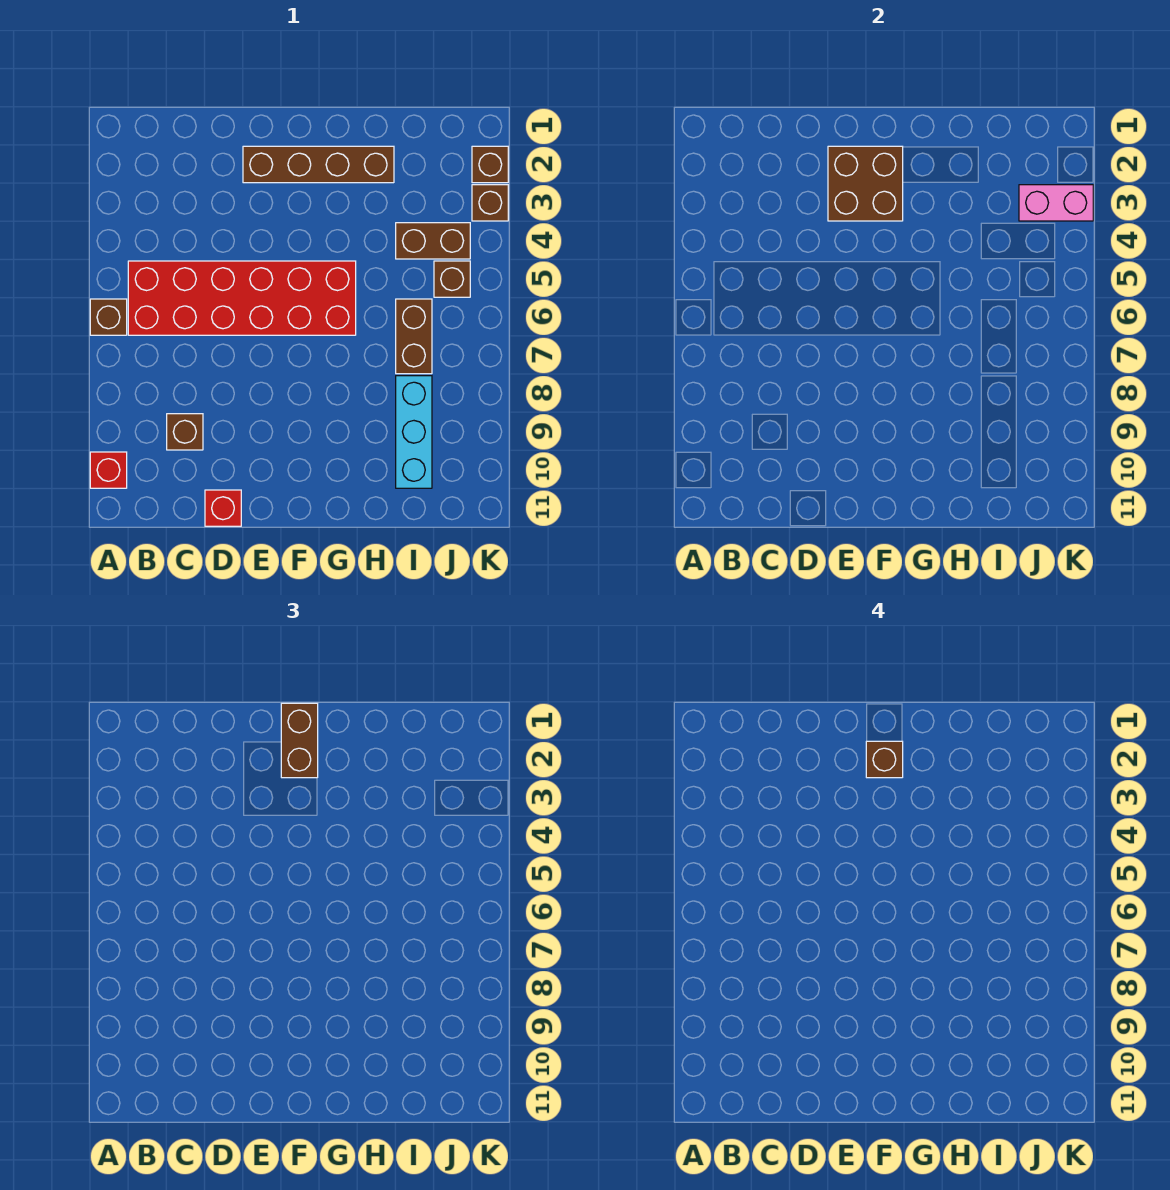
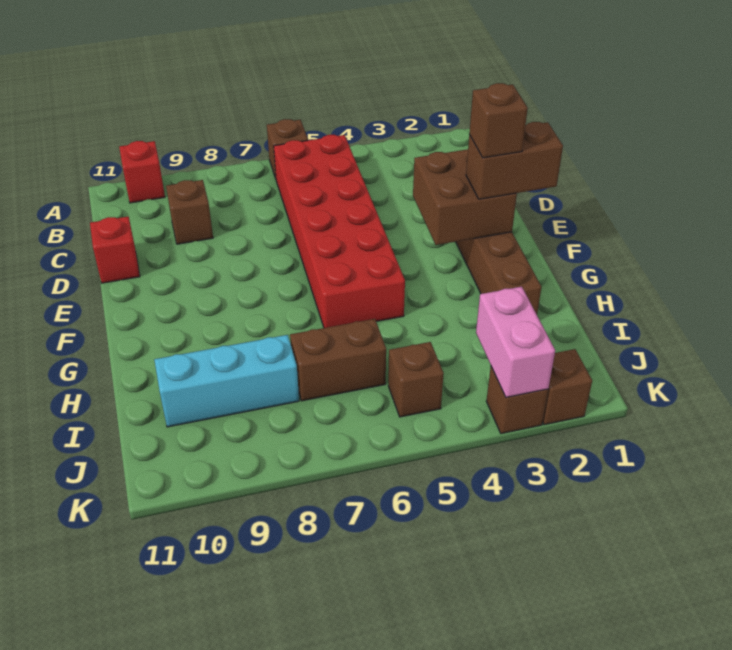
brown 1x2 brick [396,223,470,259] -> none

